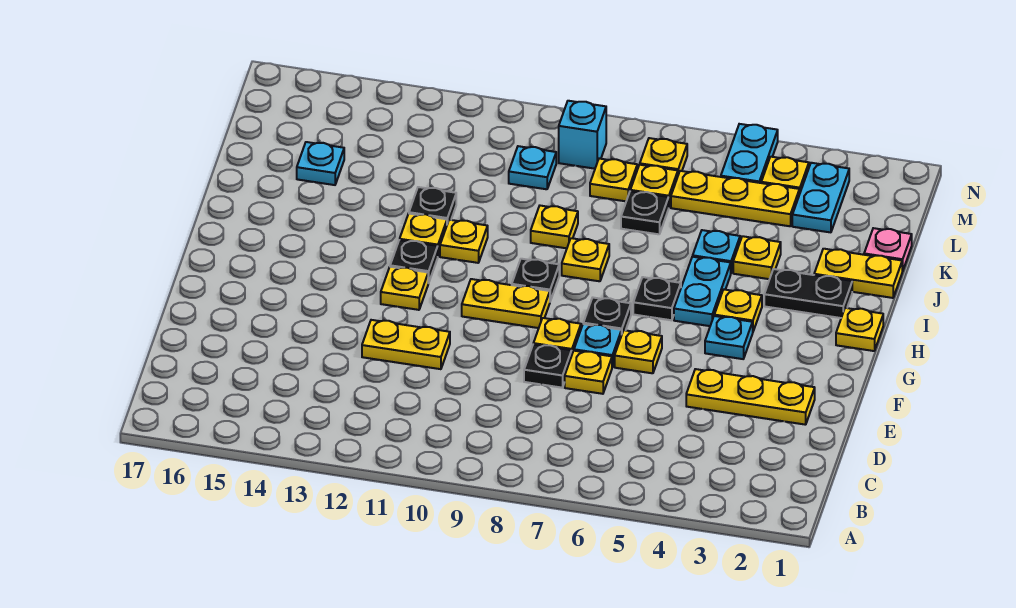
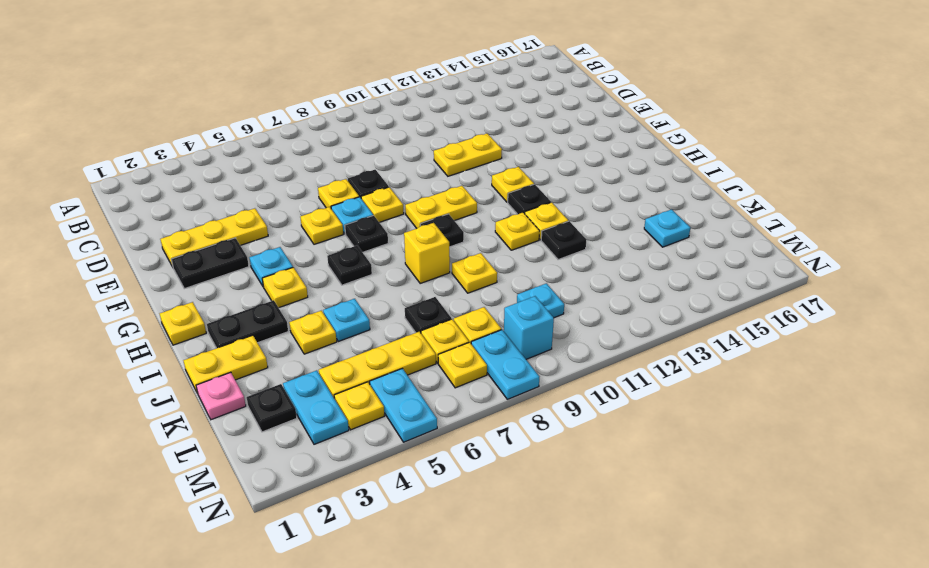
none -> black 1x2 plate [171,238,249,289]
cyan 1x2 plate [674,257,731,326] -> cyan 1x2 plate moved to [471,330,539,399]
yellow 1x1 plate [562,238,609,281] -> yellow 1x1 brick [404,223,450,283]
none -> black 1x1 plate [247,384,297,432]

